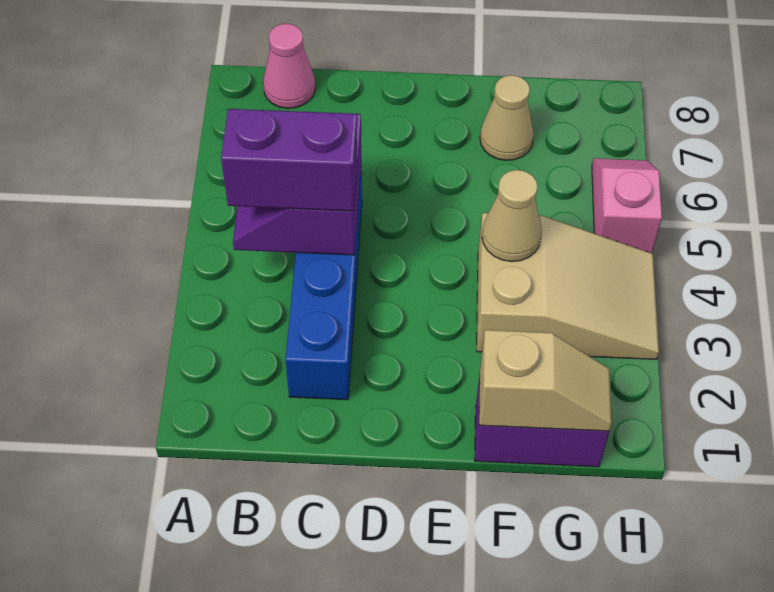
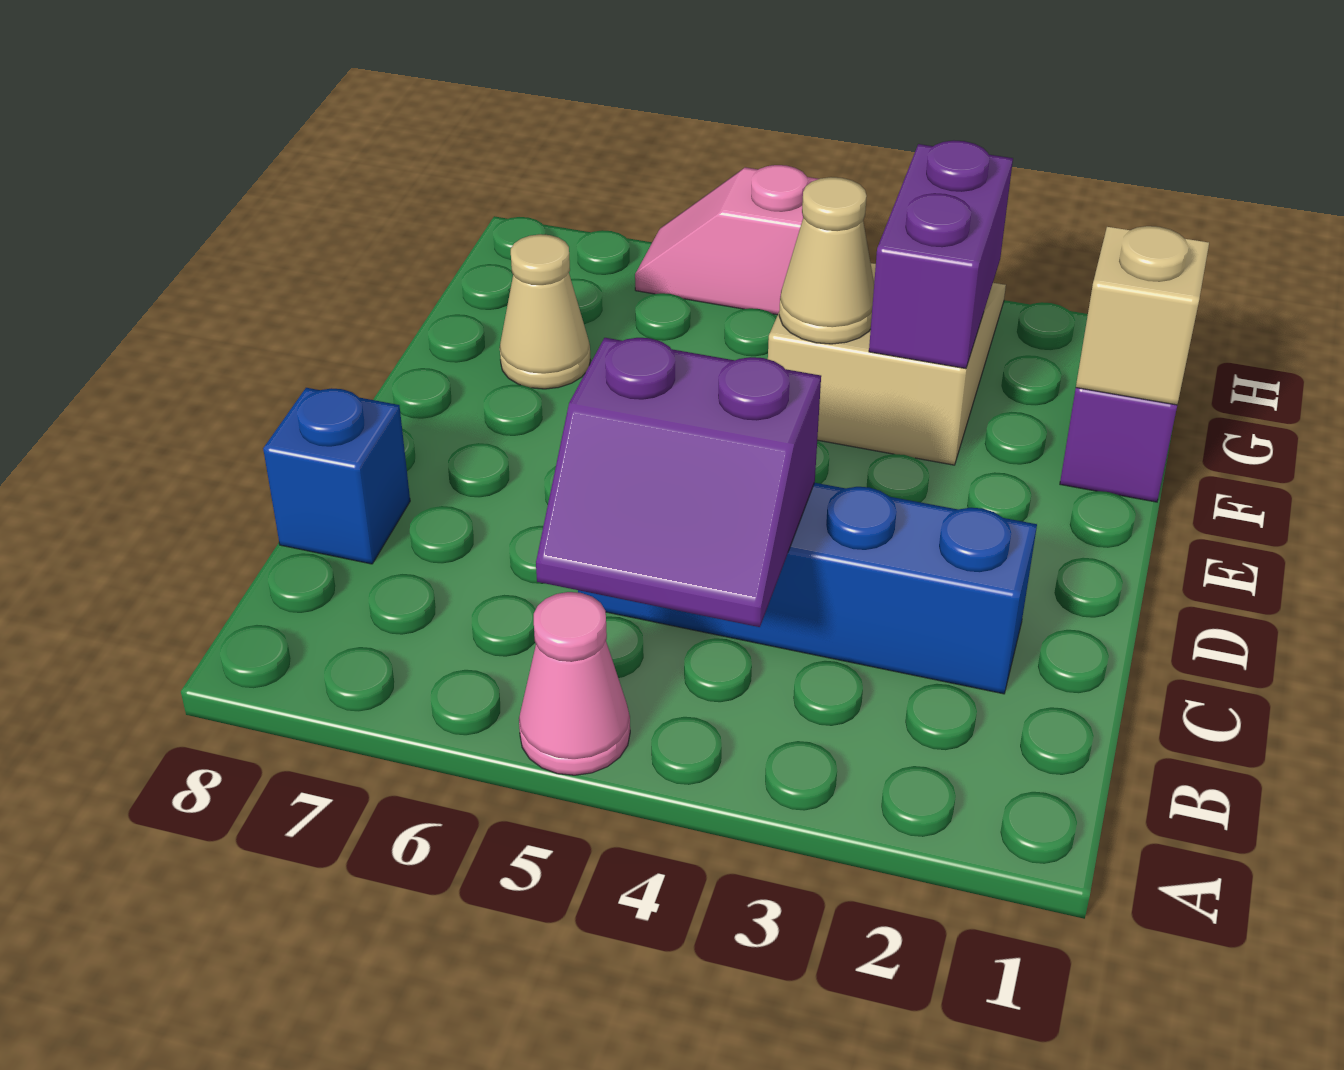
purple 1x2 brick [221,109,357,211] -> purple 1x2 brick moved to [869,140,1013,369]
pink 1x1 cone [263,24,315,108] -> pink 1x1 cone moved to [519,592,630,775]
none -> blue 1x1 brick [263,388,410,564]

